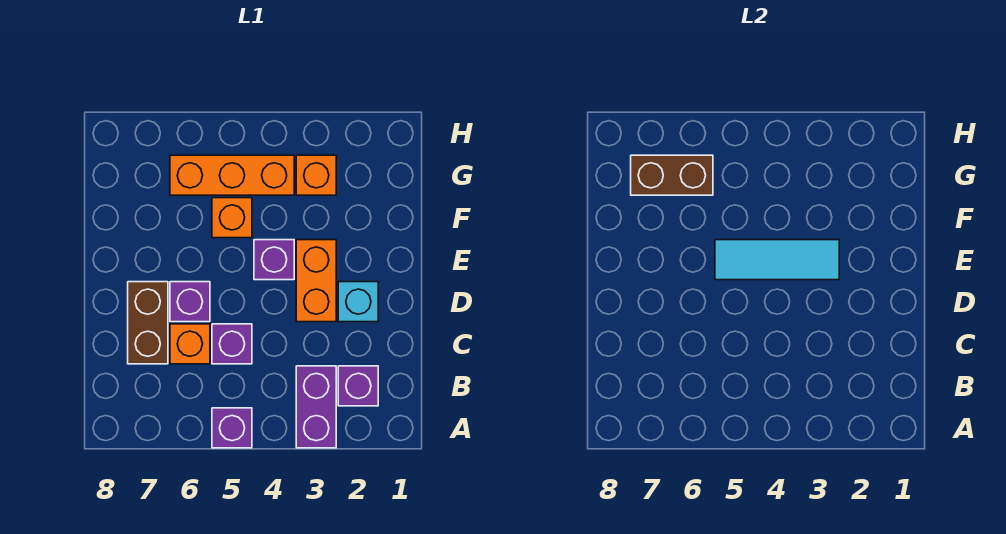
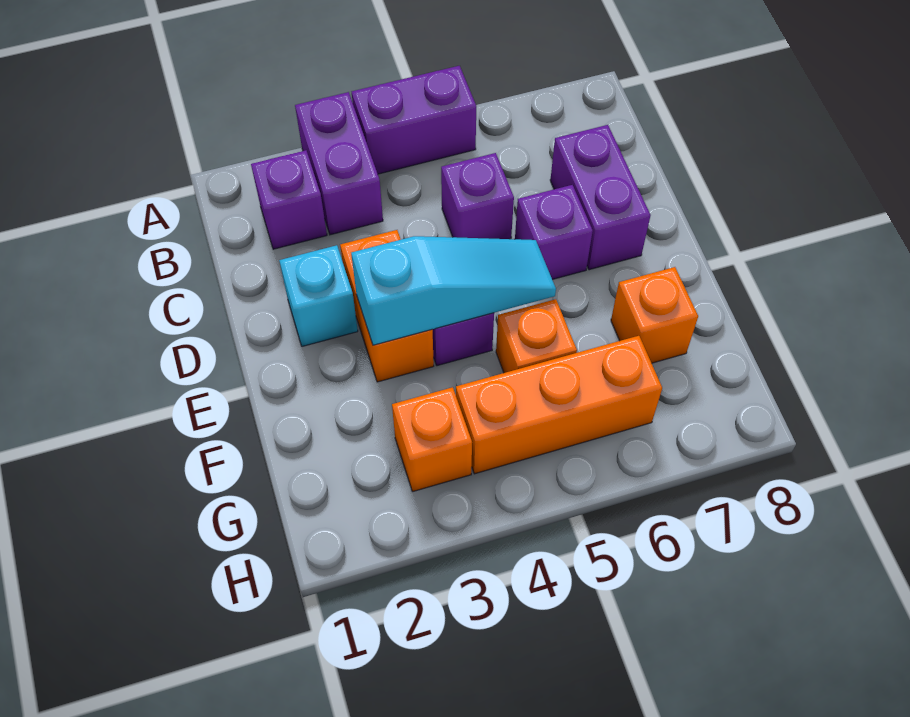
purple 1x1 brick [212,408,252,448] -> purple 1x2 brick [352,66,476,174]
orange 1x1 brick [170,324,210,364] -> orange 1x1 brick moved to [611,267,698,363]
brown 1x2 brick [128,282,168,364] -> purple 1x2 brick [550,125,651,270]
cyan 1x3 tile [715,240,839,280] -> cyan 1x3 slope [351,236,556,345]
brown 1x2 brick [631,155,713,195] -> none

